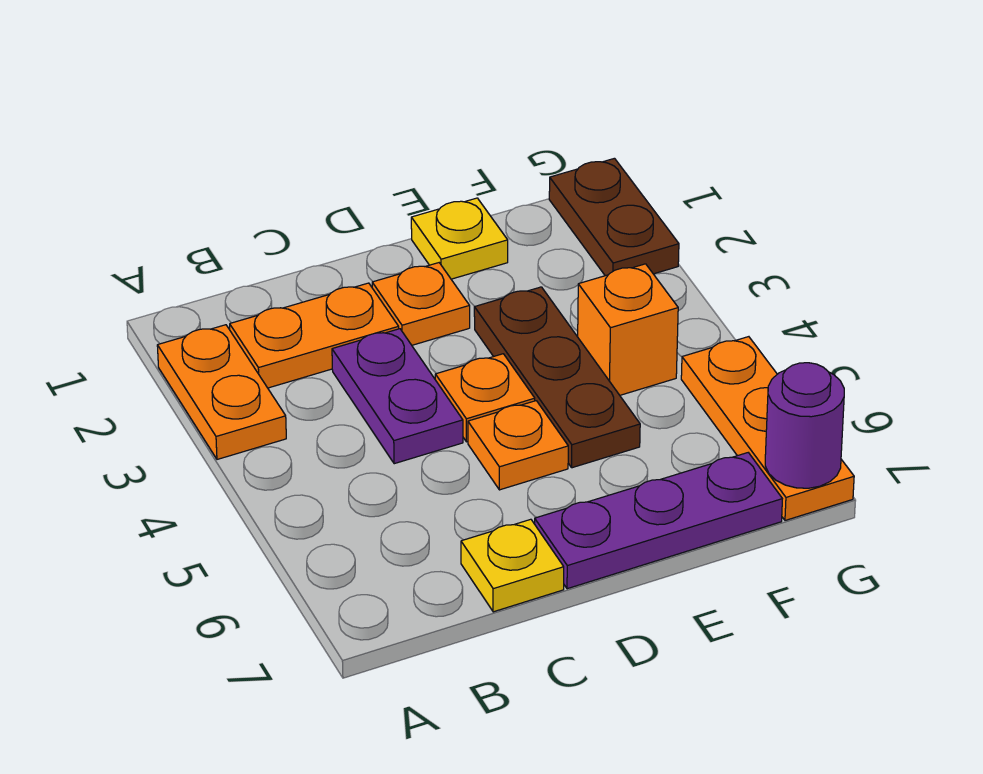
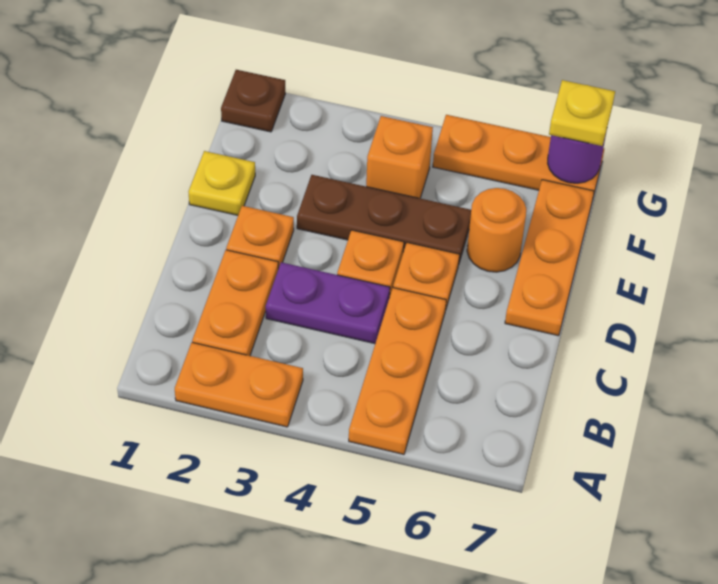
none -> orange 1x3 plate [349,288,446,454]
yellow 1x1 plate [461,519,564,612] -> yellow 1x1 plate moved to [549,80,615,146]
purple 1x3 plate [535,453,782,589] -> orange 1x3 plate [505,180,594,336]
none -> orange 1x1 round brick [467,188,526,272]
brown 1x2 plate [549,158,679,276] -> brown 1x1 plate [221,70,285,132]

